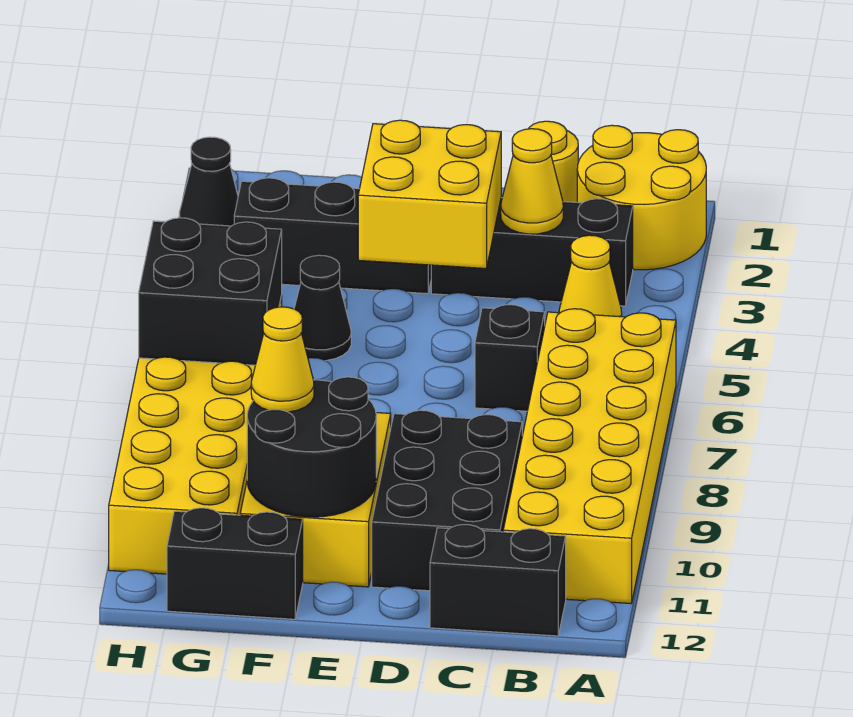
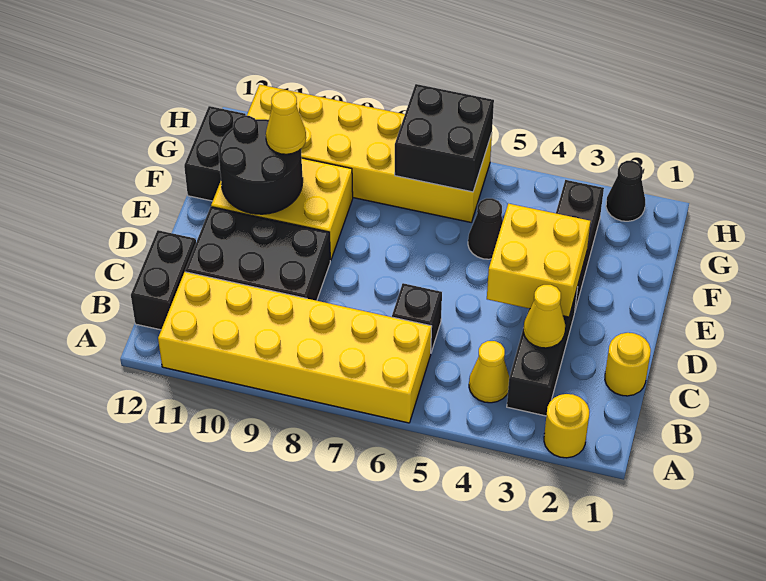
yellow 2x2 round brick [577,125,706,270] -> yellow 1x1 round brick [544,394,589,458]

